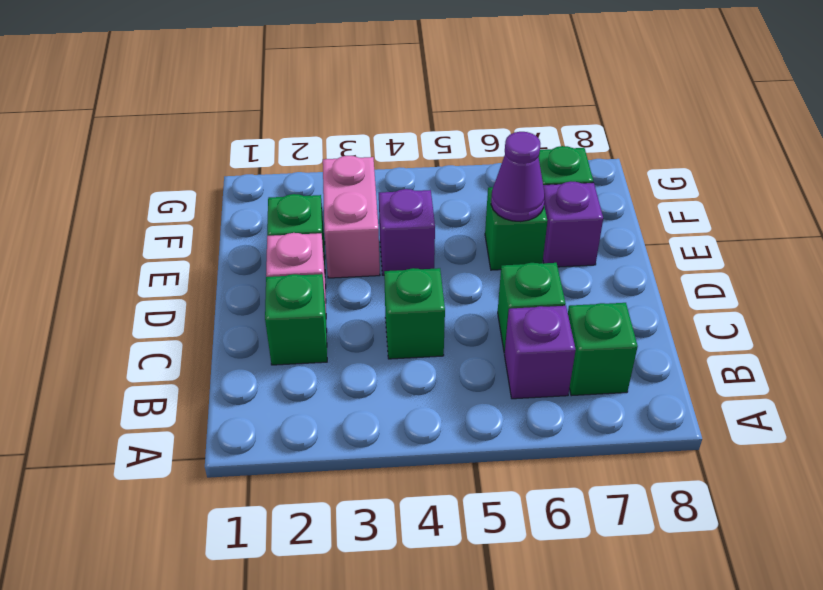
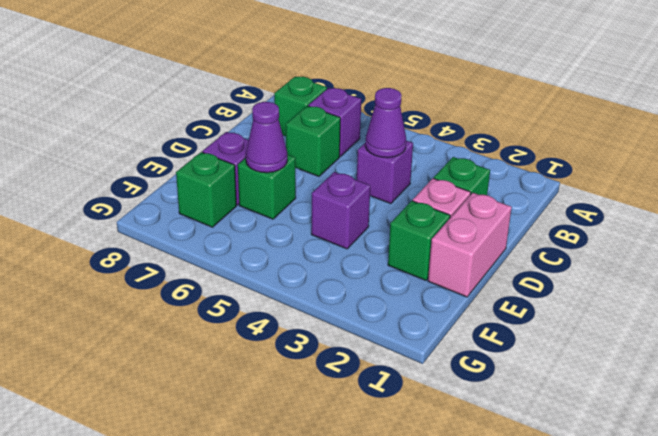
green 1x1 brick [384,268,445,359] -> purple 1x1 brick [357,141,413,204]
none -> purple 1x1 cone [365,88,406,158]
pink 1x2 brick [323,156,380,278] -> pink 1x2 brick moved to [428,193,512,297]

